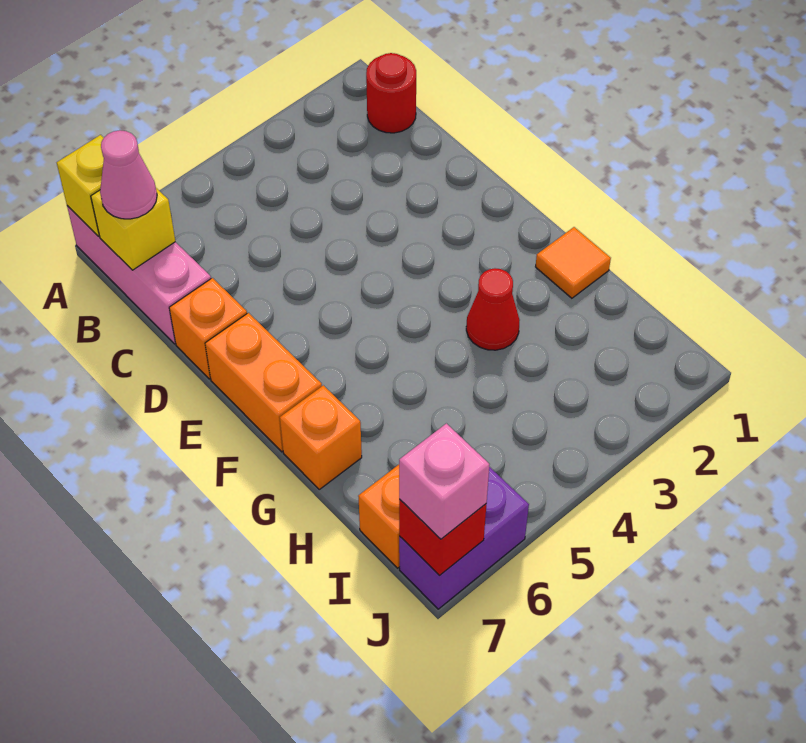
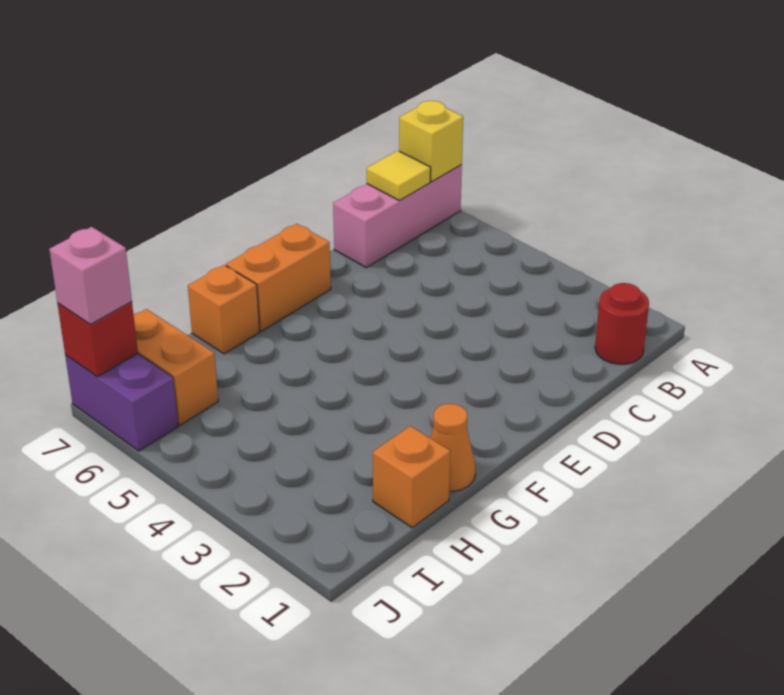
yellow 1x1 brick [91,188,175,270] -> yellow 1x1 tile [367,151,431,200]
pink 1x1 cone [100,130,157,219] -> none
orange 1x1 brick [169,278,247,379] -> orange 1x1 brick moved to [373,426,450,528]
orange 1x1 tile [536,227,611,298] -> orange 1x1 cone [431,404,475,492]
red 1x1 cone [466,268,520,350] -> none

